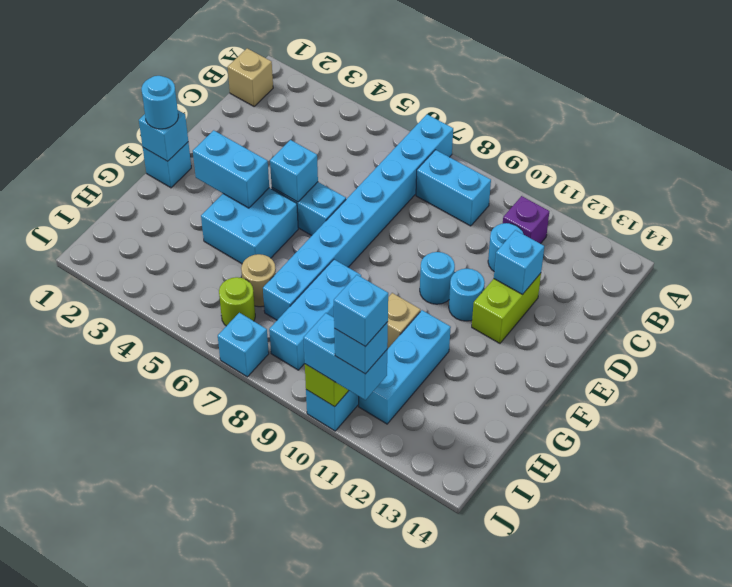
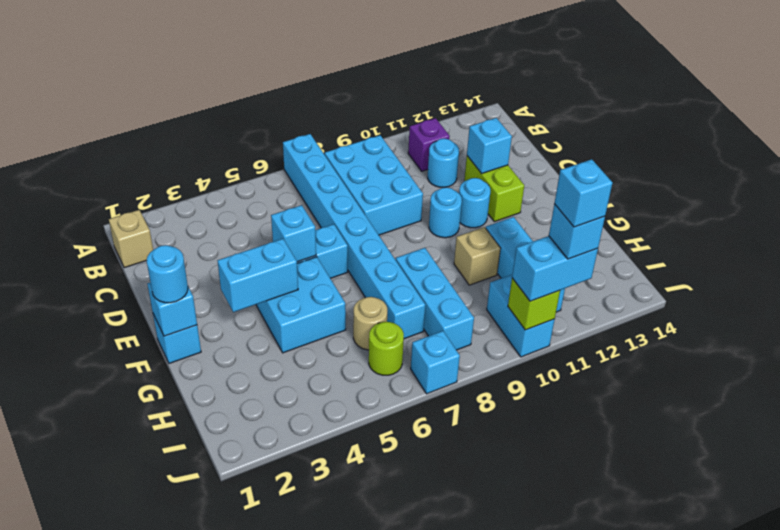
cyan 1x2 brick [416,150,491,226] -> cyan 2x3 brick [325,135,423,235]

